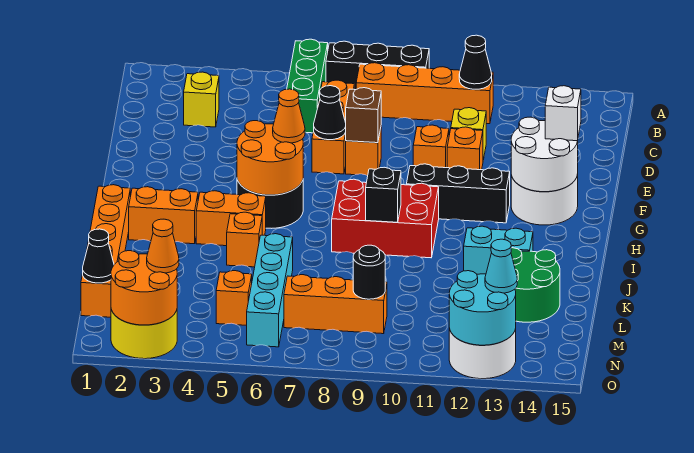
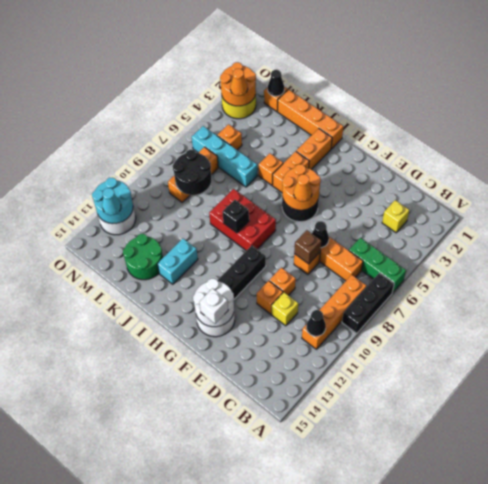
red 2x3 brick [332,179,439,258] -> red 2x3 brick turned to [209,189,276,251]
black 1x1 round brick [353,245,385,299] -> black 2x2 round brick [173,150,211,195]

